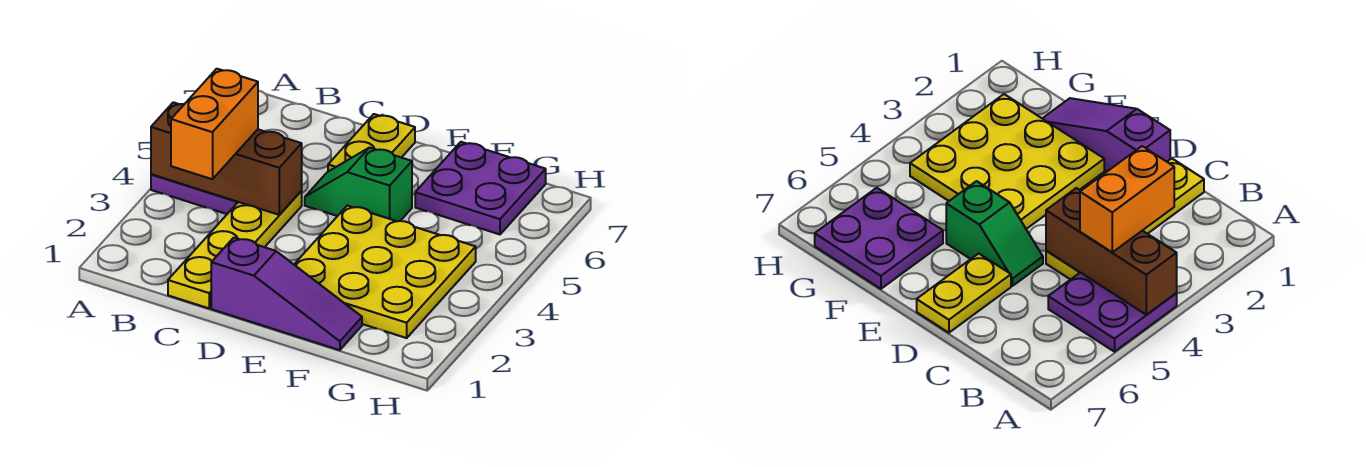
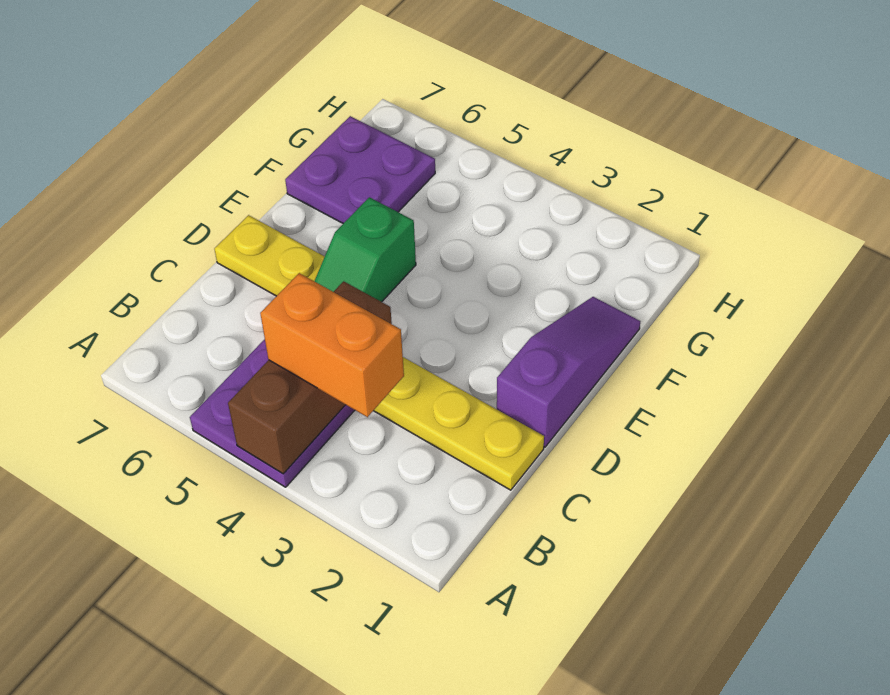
yellow 3x3 plate [294,206,476,338] -> none

